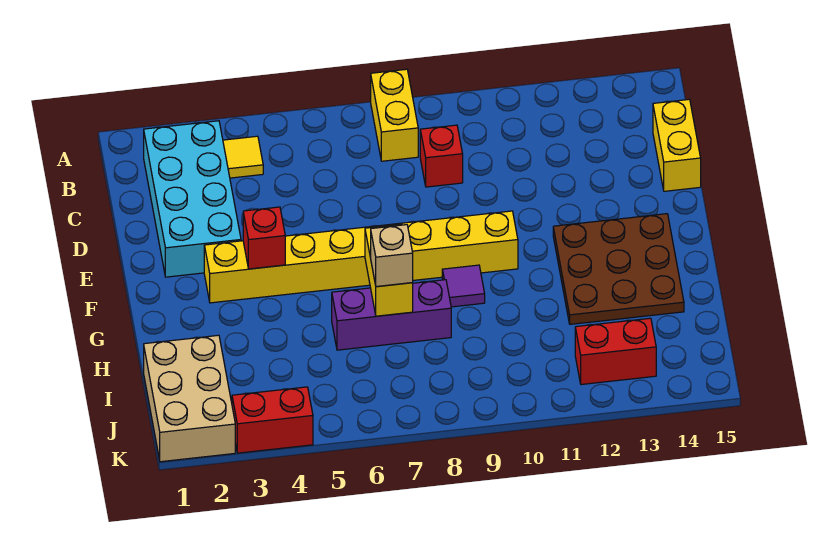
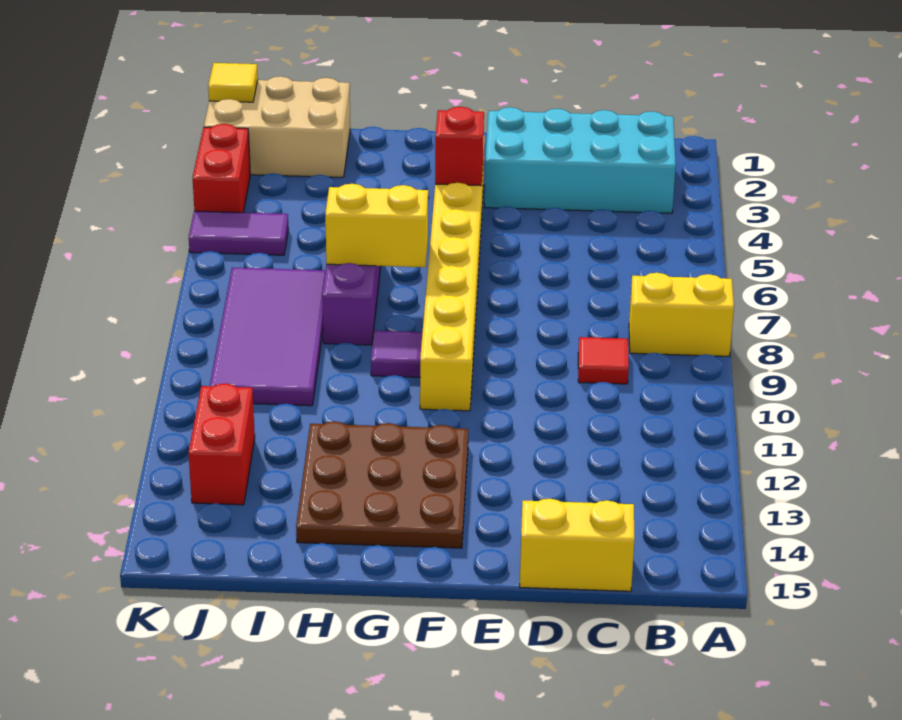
yellow 1x1 tile [223,136,263,178] -> yellow 1x1 tile moved to [208,63,258,102]
red 1x1 brick [420,125,463,187] -> red 1x1 tile [578,337,629,384]
tan 1x1 brick [371,225,413,287] -> none
none -> purple 2x4 tile [210,268,326,406]
none -> purple 1x2 tile [189,211,288,255]

